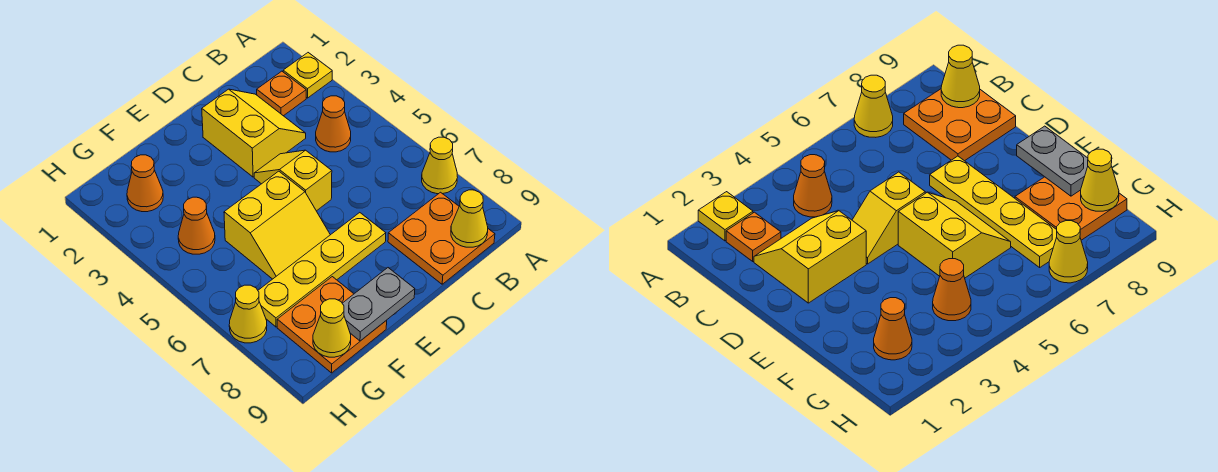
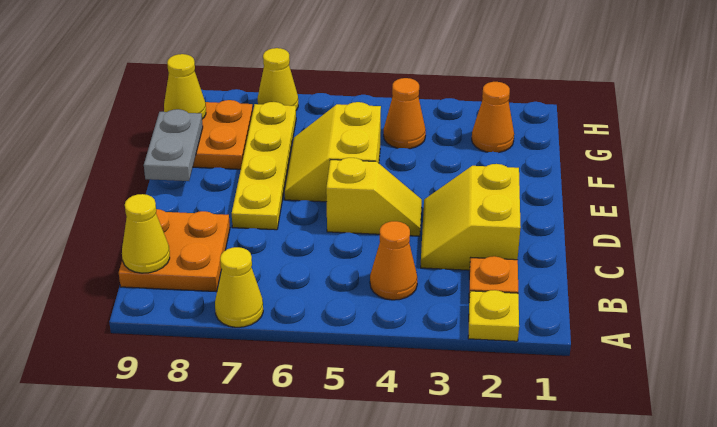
yellow 2x2 slope [202,89,306,177] -> yellow 2x2 slope turned to [421,164,521,270]

